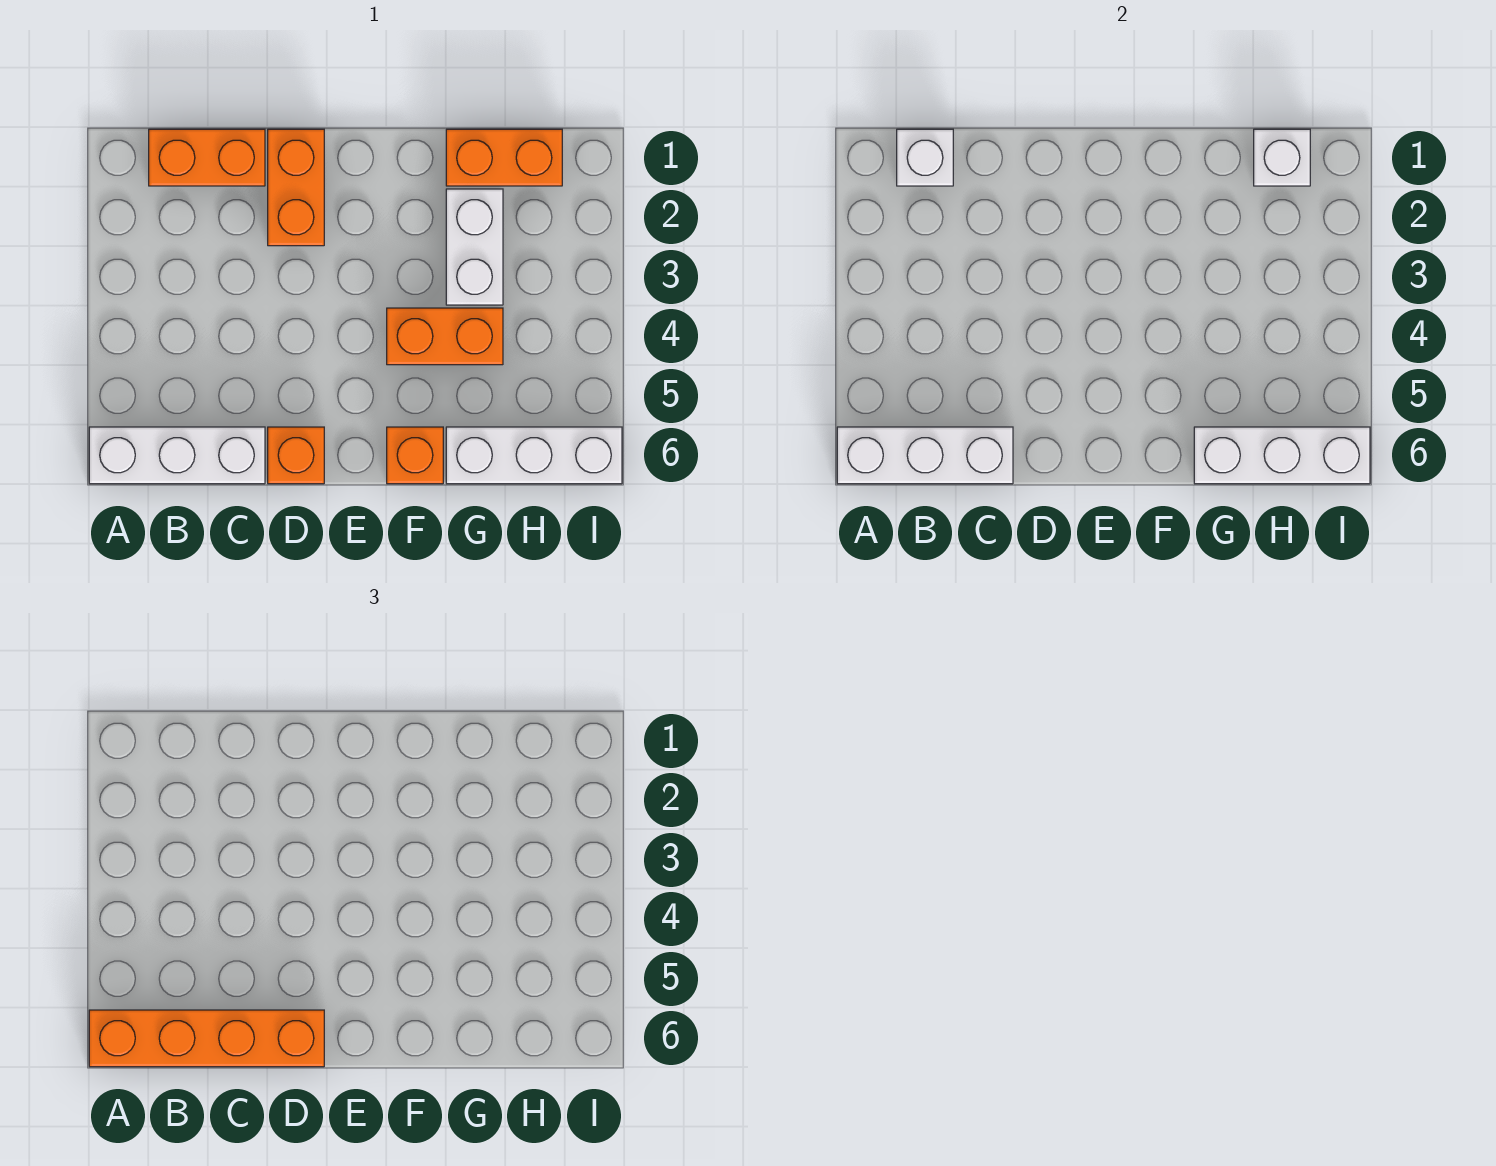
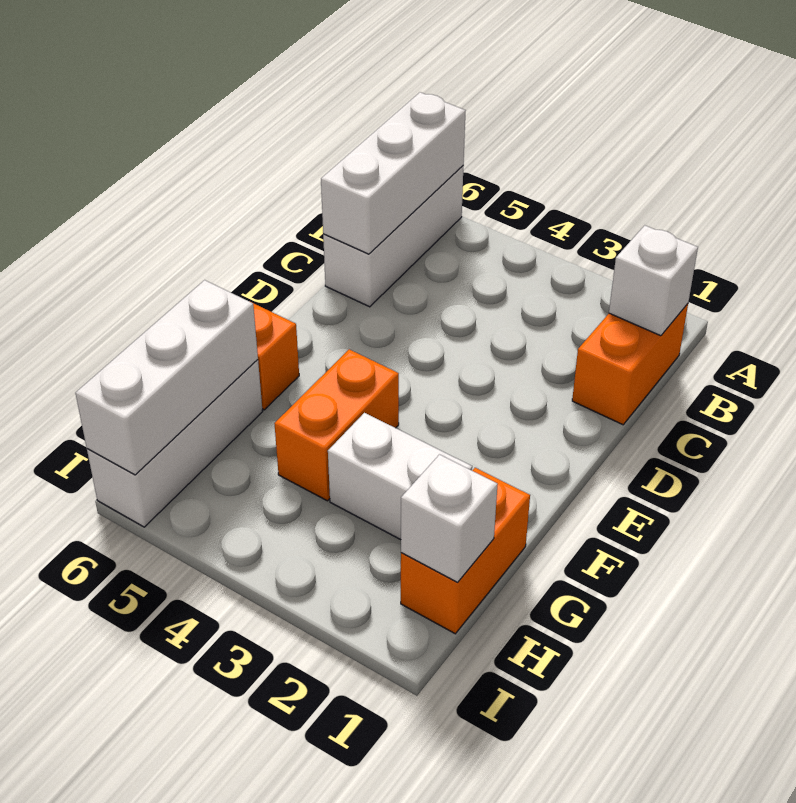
orange 1x4 brick [89,1010,324,1067] -> none
orange 1x2 brick [268,129,324,246] -> none
orange 1x1 brick [268,427,324,484] -> none

